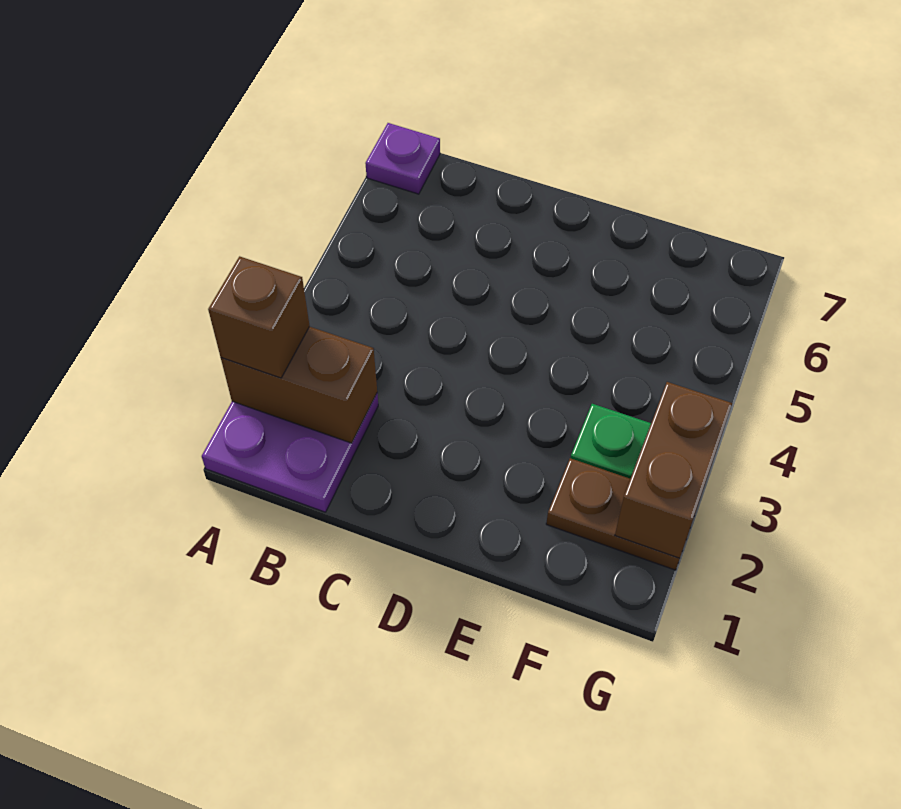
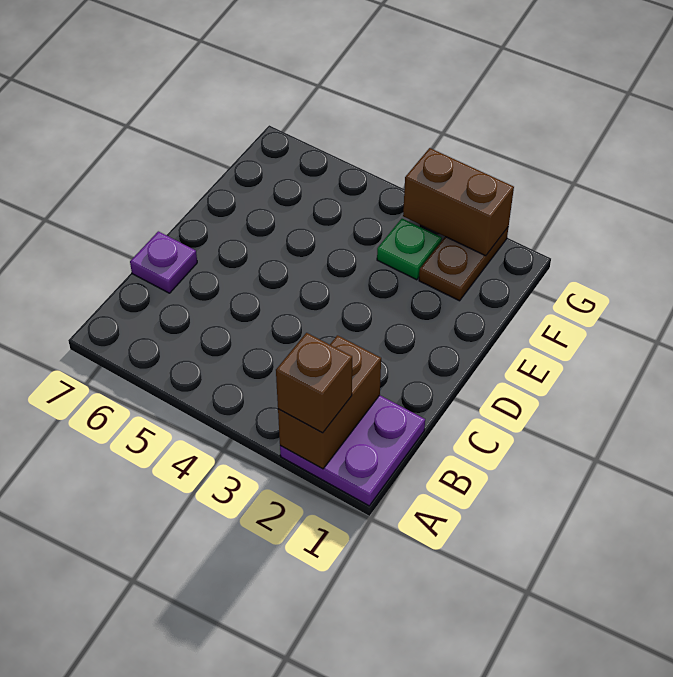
purple 1x1 plate [365,123,440,194] -> purple 1x1 plate moved to [130,231,197,293]

